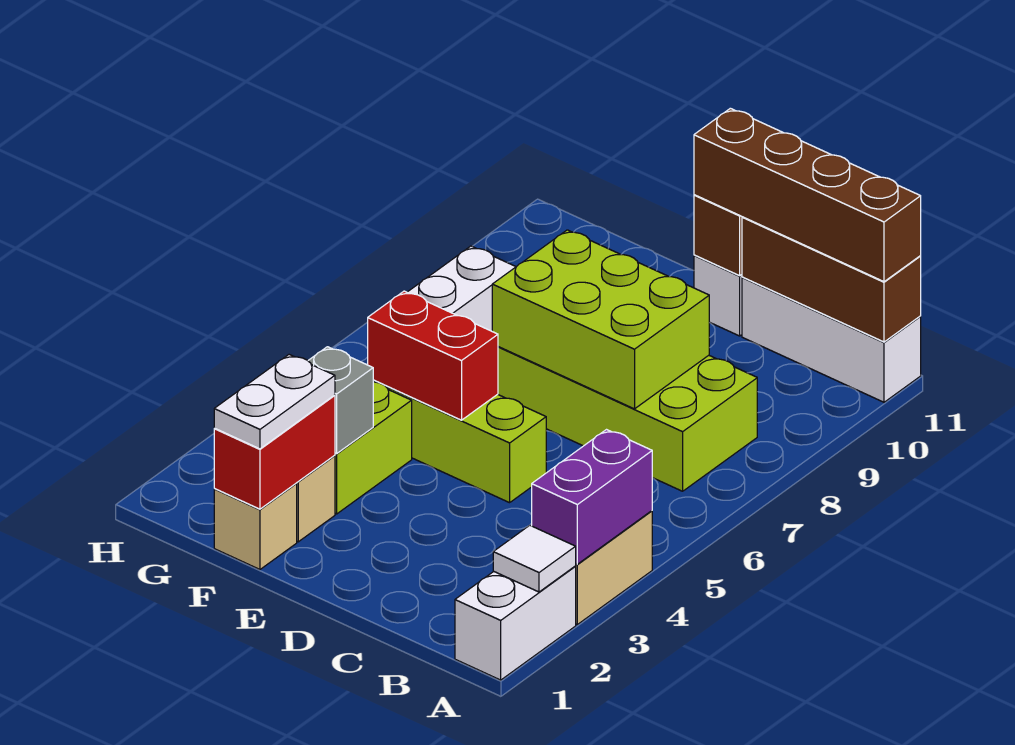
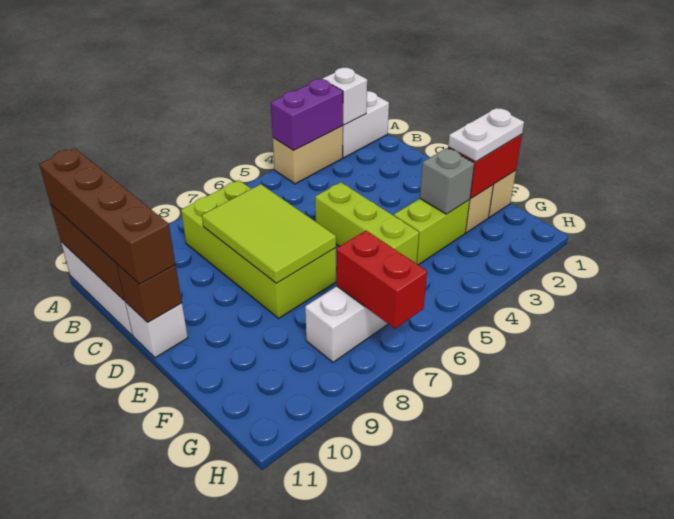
white 1x1 tile [493,525,576,592] -> white 1x1 brick [323,68,367,125]
lime 2x3 brick [492,230,710,409] -> lime 2x3 tile [202,184,336,283]
red 1x2 brick [368,291,498,420] -> red 1x2 brick moved to [337,231,427,329]

